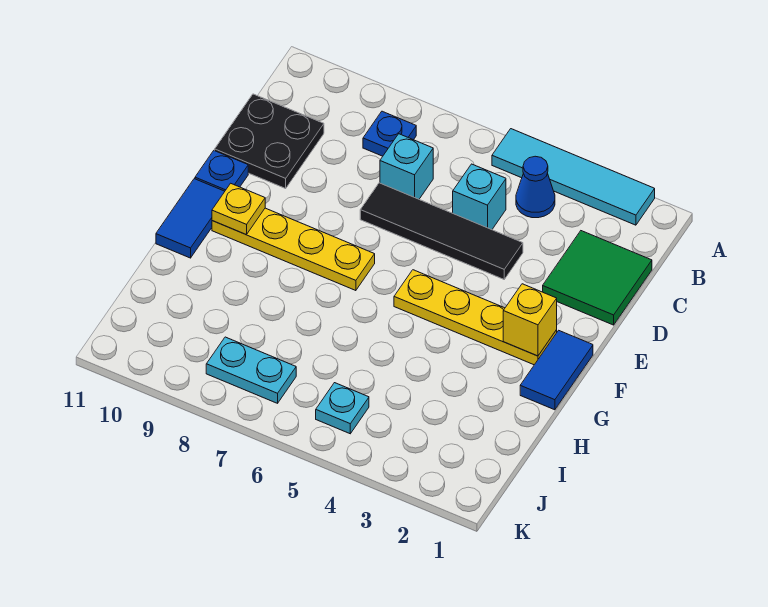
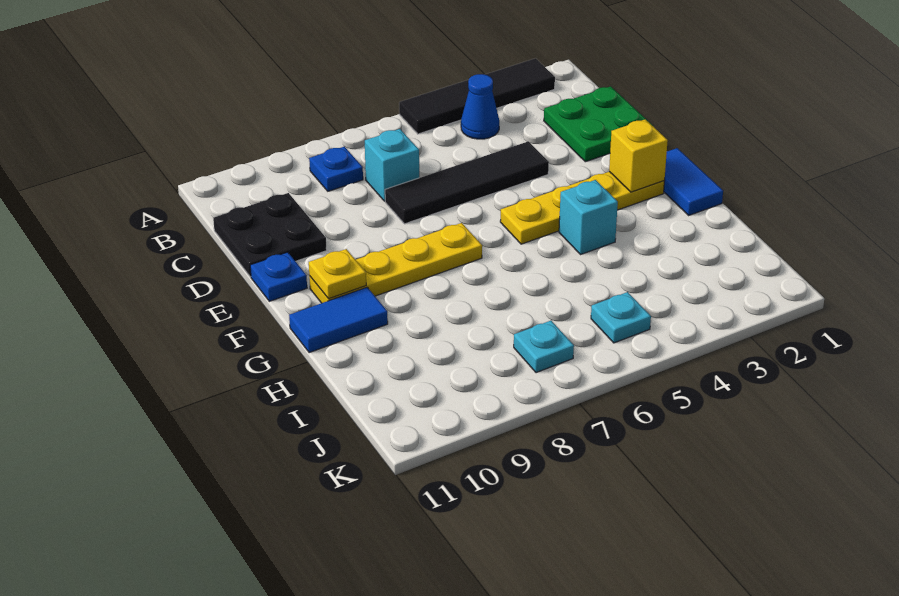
cyan 1x4 tile [492,129,655,225] -> black 1x4 tile [399,58,555,134]
green 2x2 tile [543,231,652,325] -> green 2x2 plate [544,86,653,162]
cyan 1x1 brick [453,164,506,230] -> cyan 1x1 brick moved to [559,180,618,254]
blue 1x2 tile [156,179,225,258] -> blue 1x2 tile turned to [289,287,388,353]
cyan 1x2 plate [206,337,296,403] -> cyan 1x1 plate [514,321,574,373]

